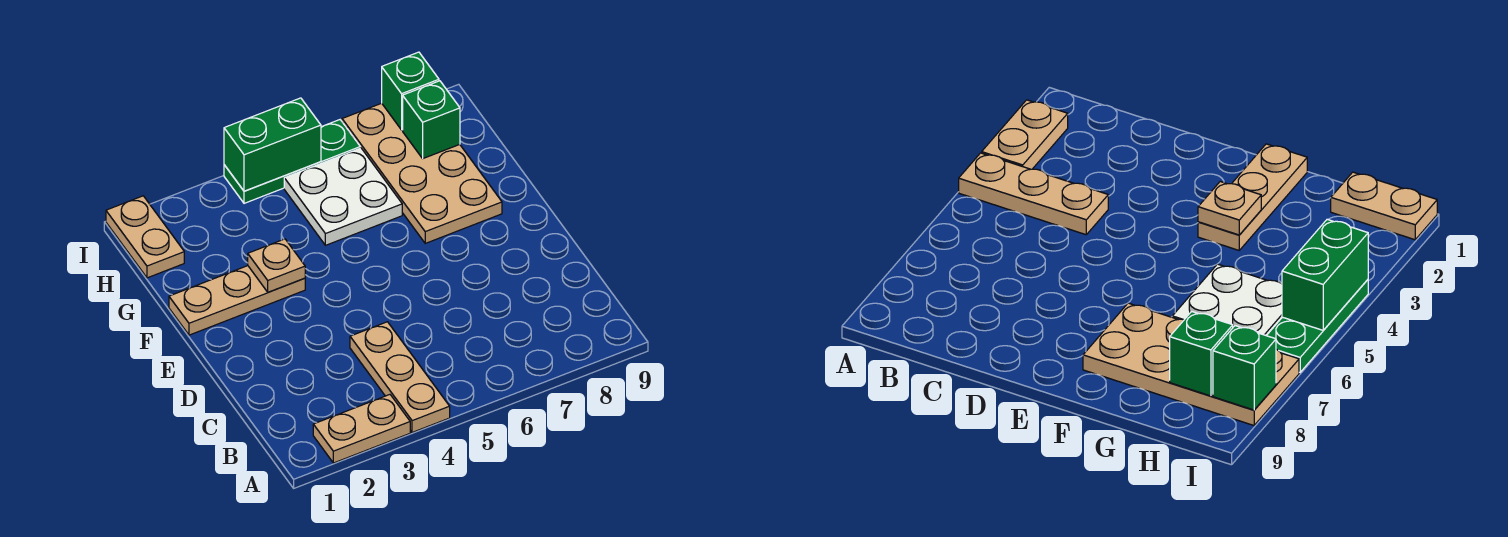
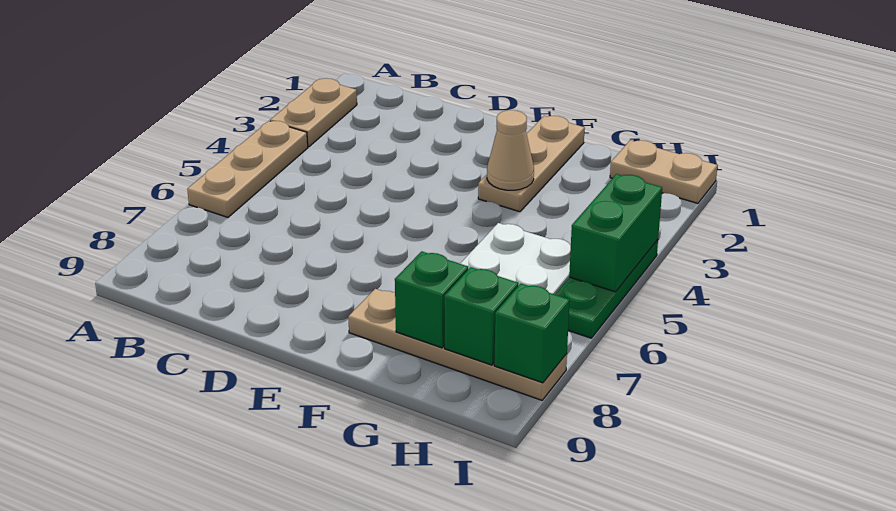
tan 1x3 plate [350,322,450,432] -> tan 1x3 plate turned to [187,121,308,217]
tan 1x1 plate [248,239,305,292] -> tan 1x1 cone [487,110,534,190]
tan 2x4 plate [342,103,502,243] -> tan 1x4 plate [348,289,567,400]
none -> green 1x1 brick [395,251,468,348]

